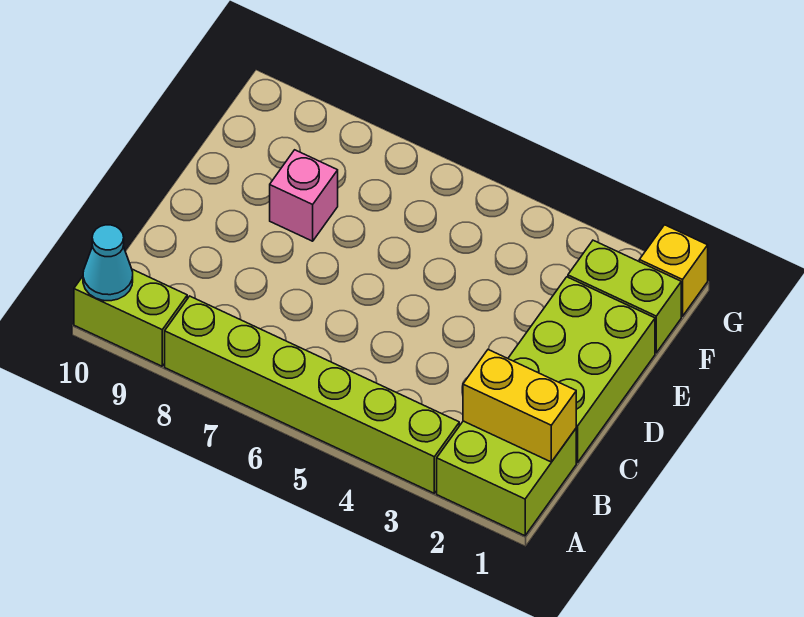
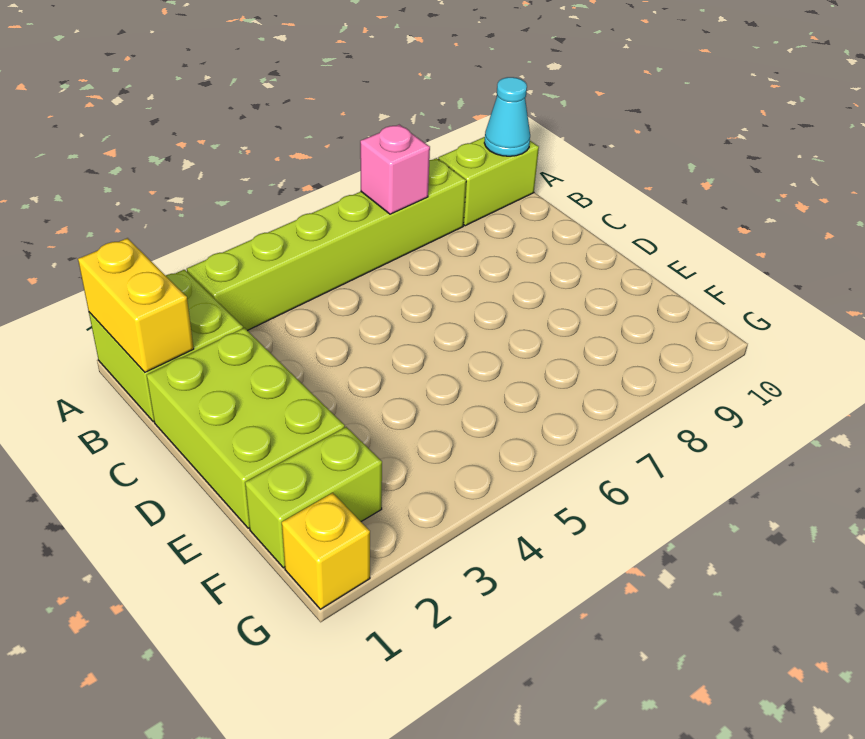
yellow 1x2 brick [463,349,576,462] -> yellow 1x2 brick turned to [78,238,194,372]
pink 1x1 brick [270,150,338,241] -> pink 1x1 brick moved to [360,125,430,214]

